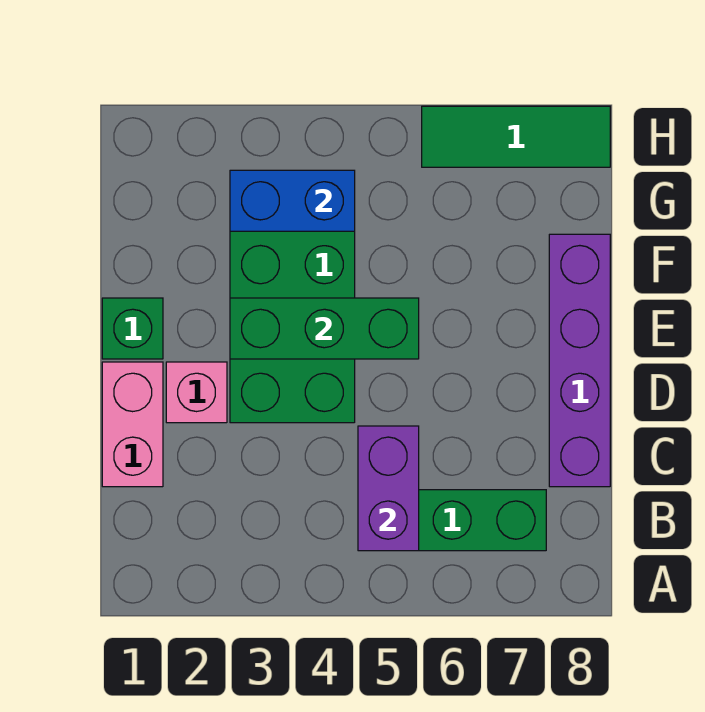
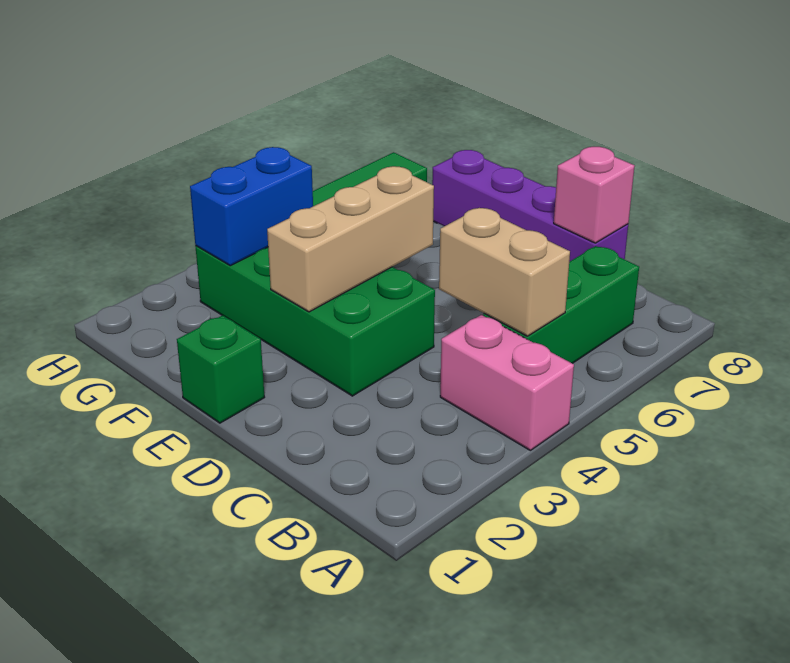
purple 1x2 brick [358,426,419,551] -> tan 1x2 brick [439,208,570,336]
pink 1x2 brick [102,362,163,487] -> pink 1x2 brick moved to [440,315,574,450]
pink 1x1 brick [166,362,227,423] -> pink 1x1 brick moved to [554,147,635,243]
green 1x3 brick [230,298,419,359] -> tan 1x3 brick [267,166,434,312]

